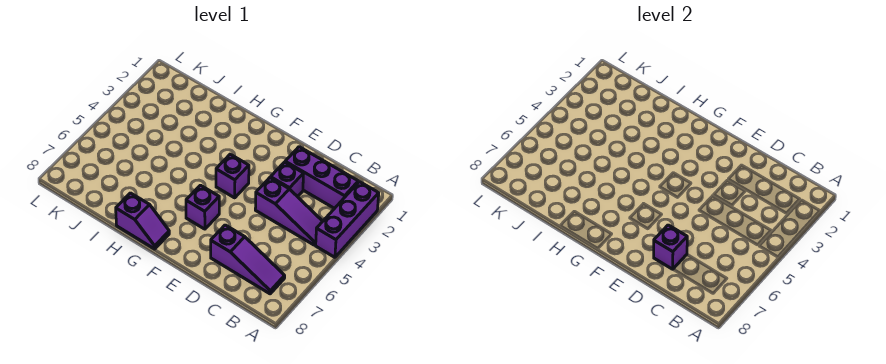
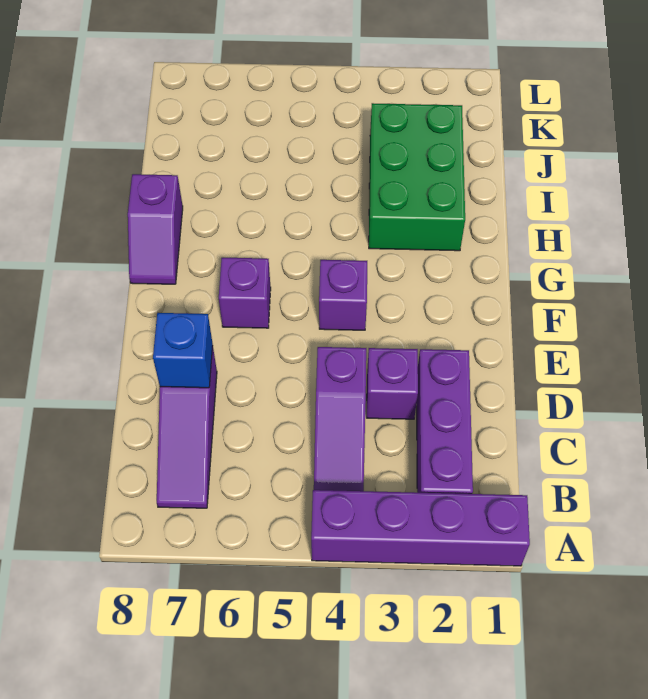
purple 1x3 brick [316,182,379,257] -> purple 1x4 brick [311,490,530,566]
purple 1x1 brick [654,225,687,269] -> blue 1x1 brick [153,313,213,388]
none -> green 2x3 brick [369,103,465,251]

